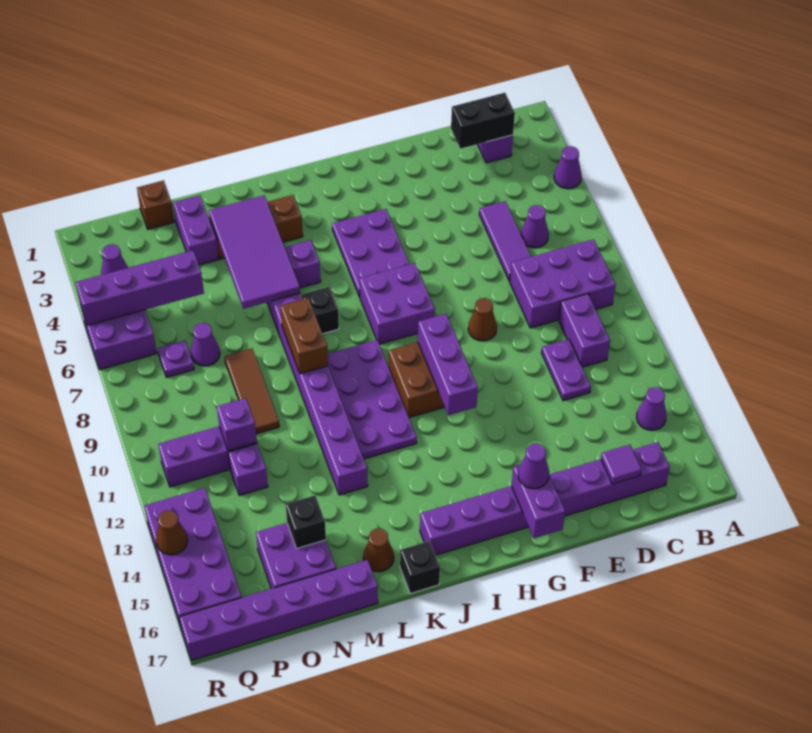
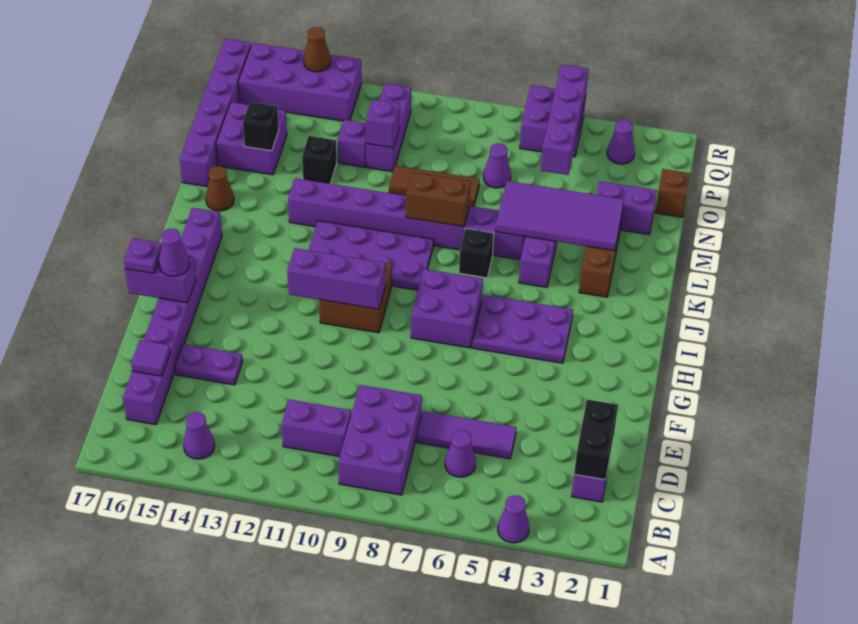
purple 1x2 plate [542,339,591,401] -> purple 1x2 plate moved to [174,344,243,385]
brown 1x1 cone [468,298,497,341] -> none
black 1x1 brick [400,541,440,594] -> black 1x1 brick moved to [302,136,337,184]
purple 1x1 plate [158,341,194,378] -> purple 1x1 plate moved to [124,238,162,273]

